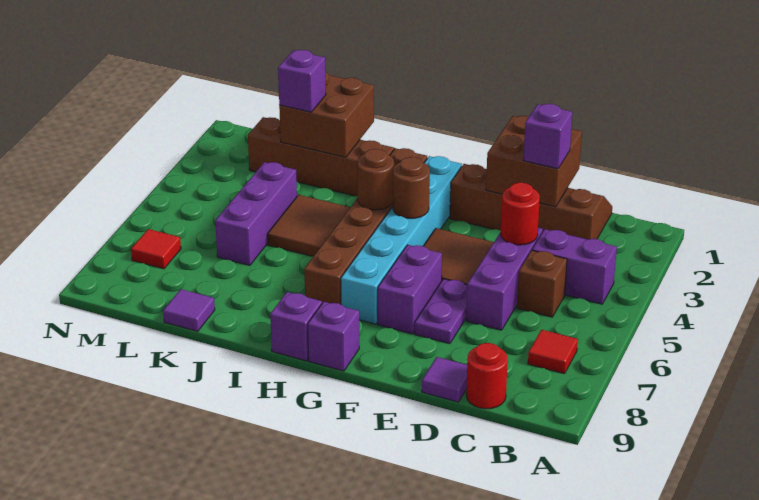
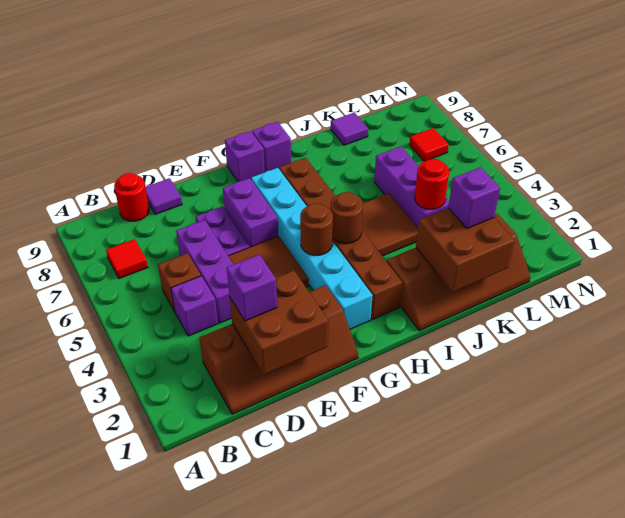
purple 1x2 brick [532,229,617,304] -> purple 1x1 brick [171,276,218,336]
red 1x1 round brick [501,183,540,245] -> red 1x1 round brick moved to [415,159,449,209]

